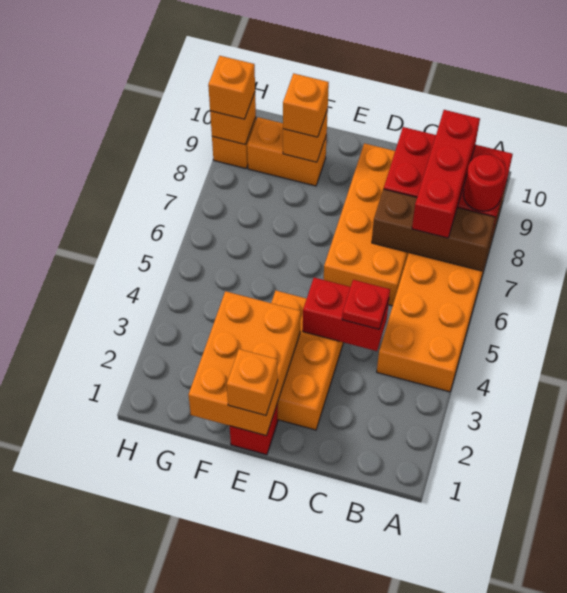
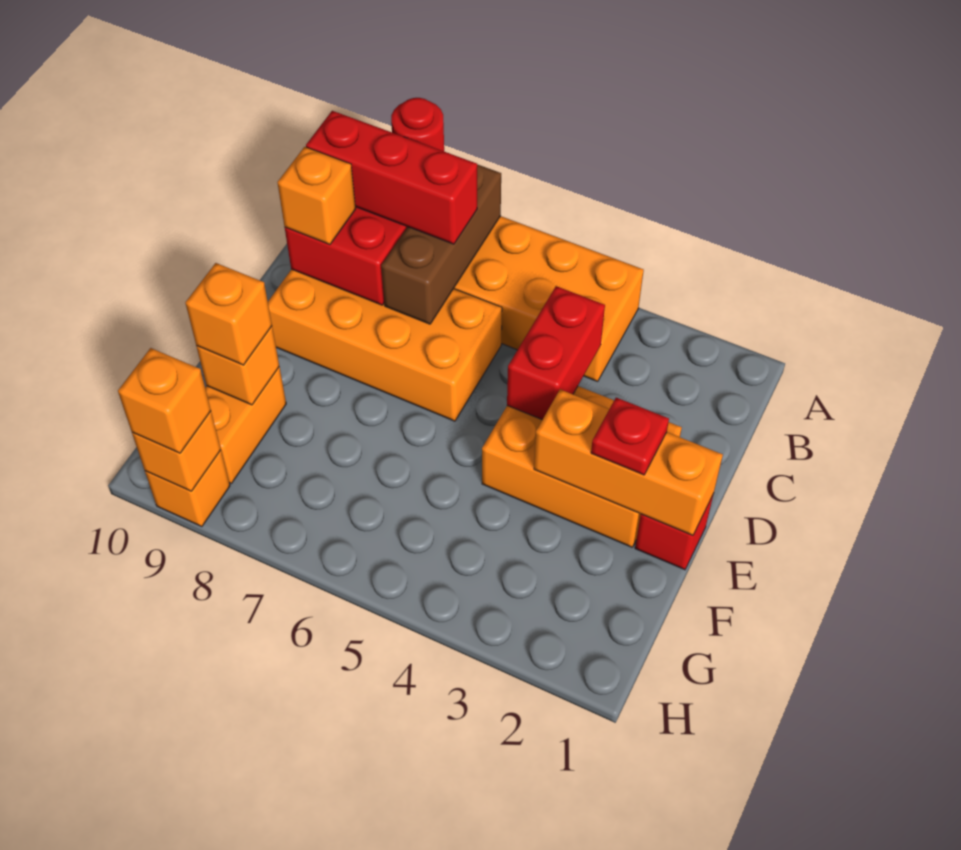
red 1x1 plate [342,280,390,329] -> red 1x1 plate moved to [591,398,669,475]
orange 2x3 brick [189,291,301,436] -> orange 1x3 brick [534,389,723,536]
orange 1x1 brick [227,349,278,415] -> orange 1x1 brick moved to [277,147,356,244]

